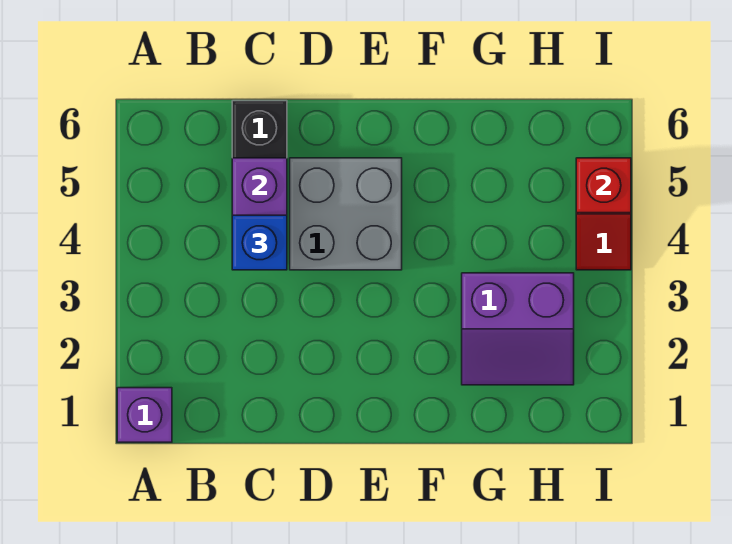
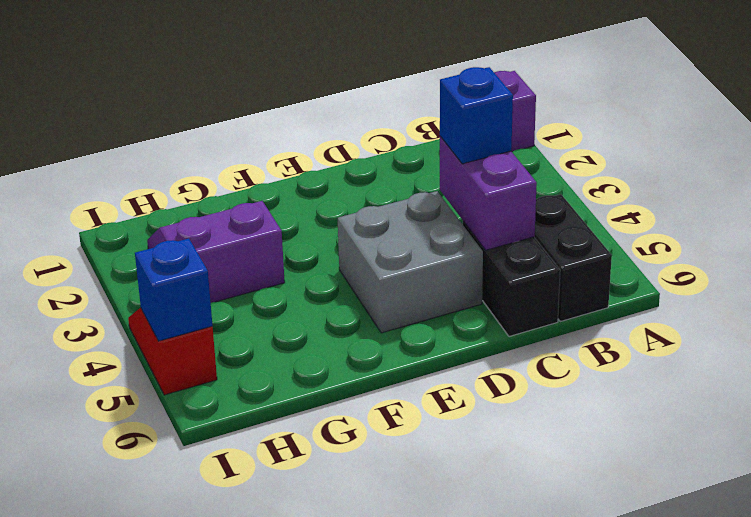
none -> black 1x2 brick [535,194,612,322]
red 1x1 brick [576,158,631,213] -> blue 1x1 brick [135,238,212,341]

